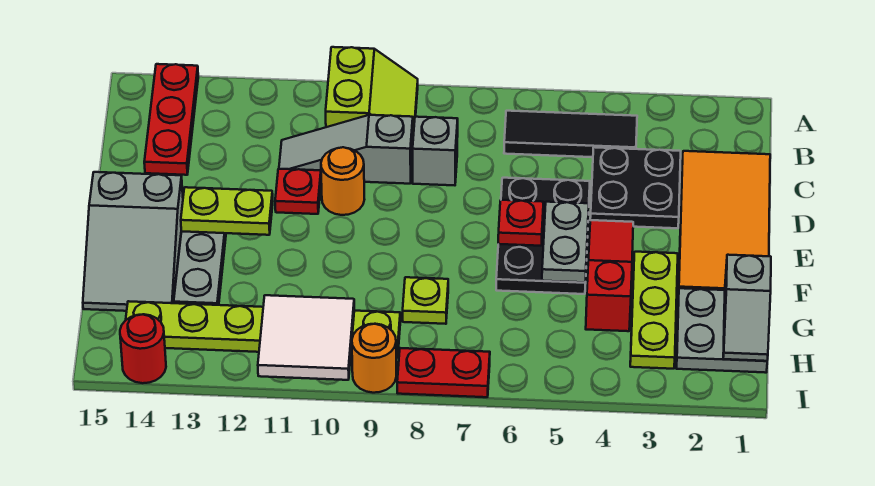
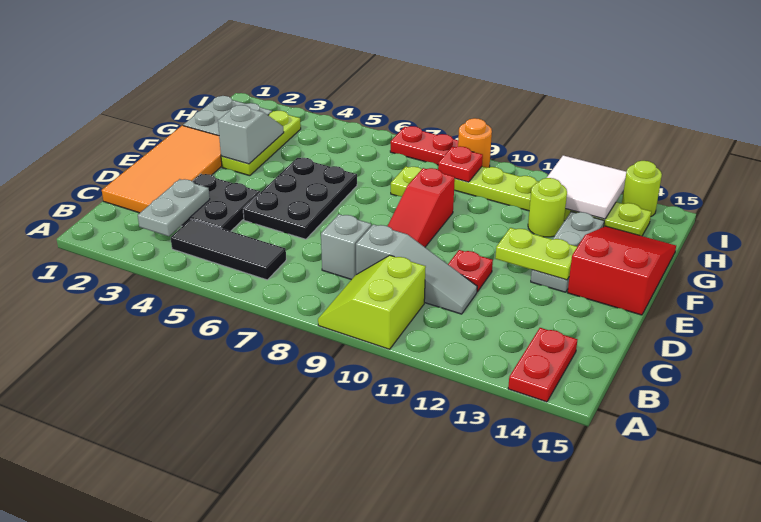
red 1x3 plate [144,64,198,175] -> red 1x2 plate [508,328,577,402]
orange 1x1 round brick [321,147,364,215] -> none
red 1x3 slope [586,220,633,331] -> red 1x3 slope moved to [388,168,455,247]
grey 1x2 plate [542,202,589,282] -> grey 1x2 plate moved to [138,179,210,236]
red 1x1 plate [498,200,543,246] -> red 1x1 plate moved to [438,146,483,182]
grey 2x3 slope [83,172,183,311] -> red 2x3 slope [568,226,676,315]
grey 1x2 slope [723,255,771,361] -> grey 1x2 slope moved to [218,105,284,164]
none -> lime 1x1 round brick [528,178,567,237]
white 2x2 tile [258,295,354,380] -> white 2x2 tile moved to [547,155,626,219]
red 1x1 round brick [120,314,166,383] -> lime 1x1 round brick [622,161,662,216]

